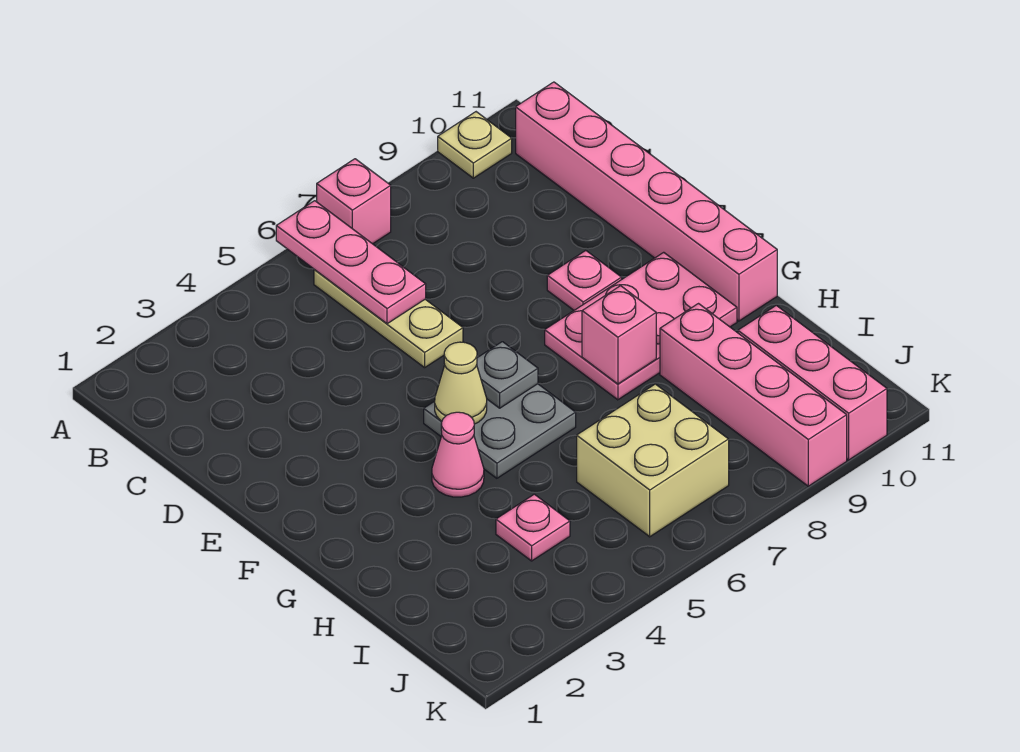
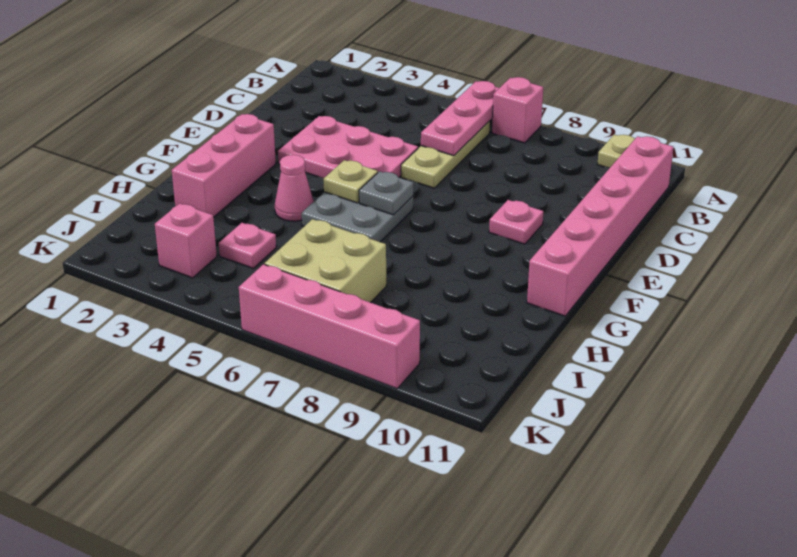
tan 1x1 cone [435,342,487,424] -> tan 1x1 plate [324,160,378,203]
pink 2x3 plate [545,252,737,400] -> pink 2x3 plate moved to [278,116,418,178]
pink 1x1 brick [582,286,656,384] -> pink 1x1 brick moved to [155,203,217,278]
pink 1x4 brick [660,304,847,486] -> pink 1x4 brick turned to [239,264,420,389]
pink 1x3 brick [738,305,887,460] -> pink 1x3 brick moved to [172,114,276,217]

